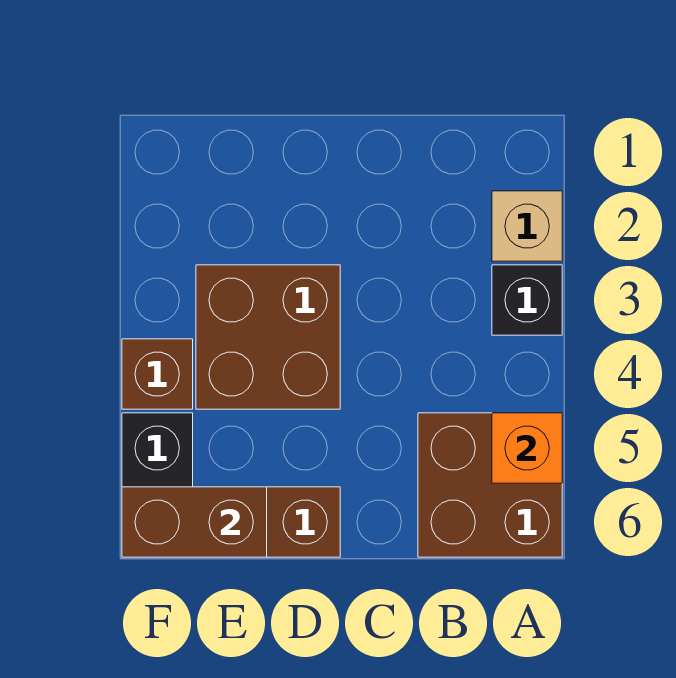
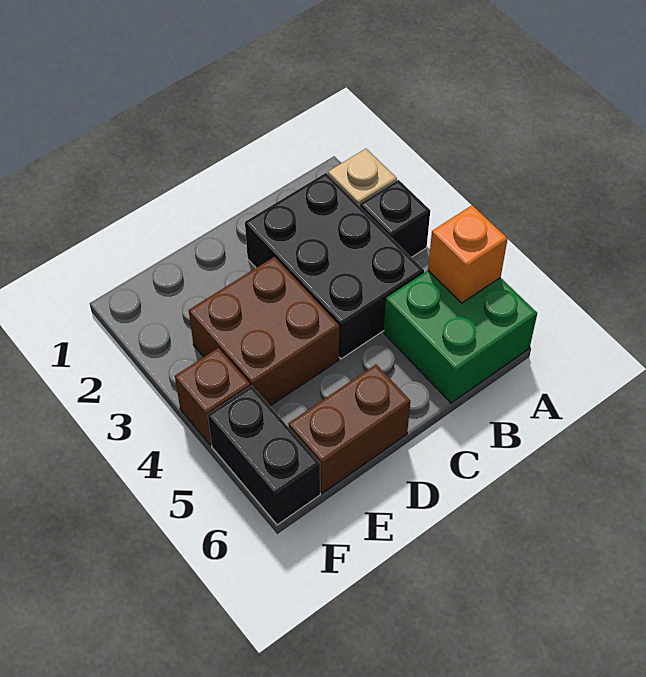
brown 2x2 brick [418,413,562,557] -> green 2x2 brick [384,271,537,403]
none -> black 2x3 brick [245,173,424,359]
brown 1x2 brick [122,487,267,557] -> none

